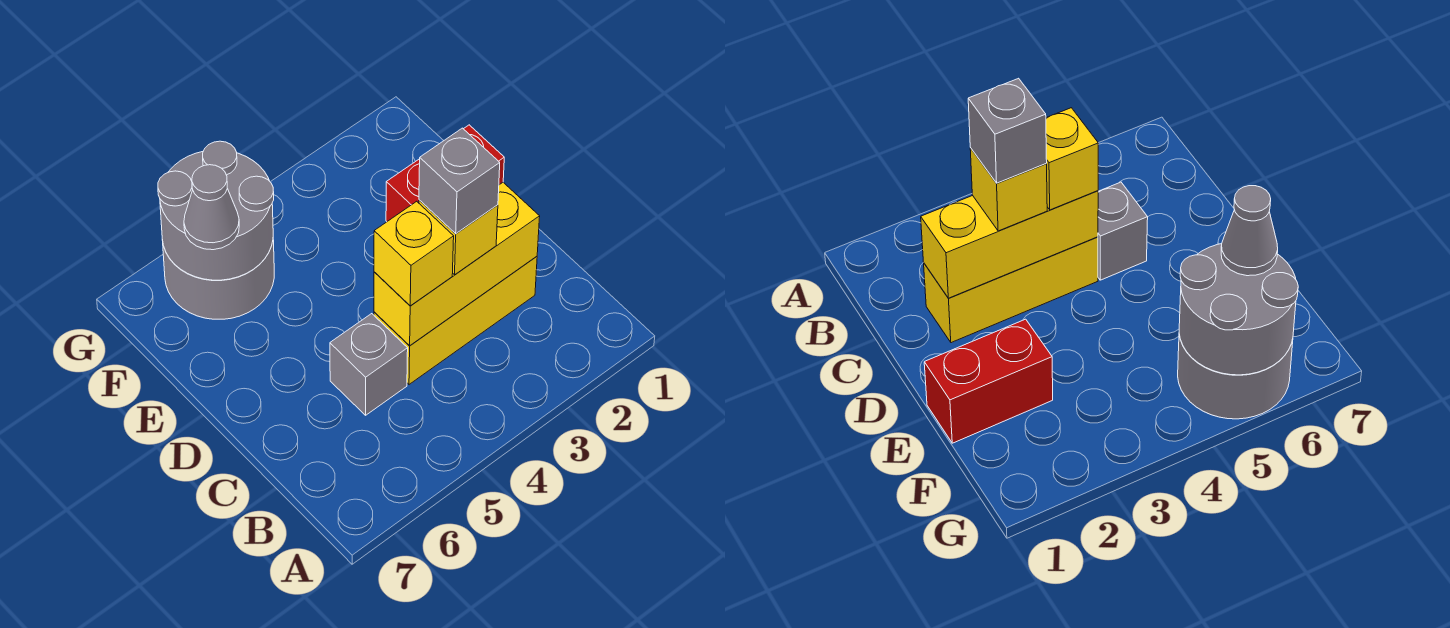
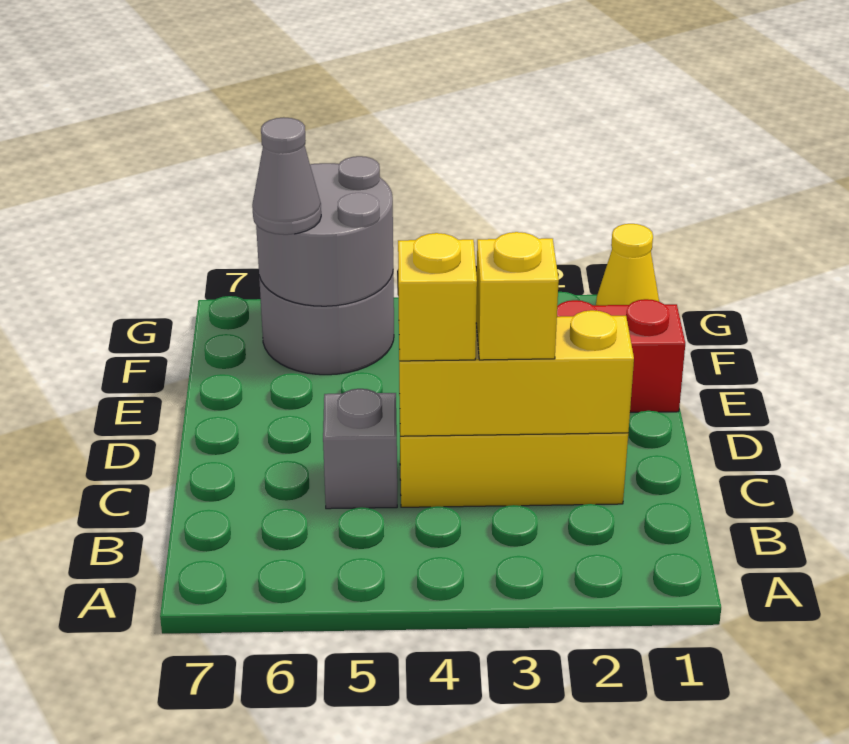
grey 1x1 brick [419,128,500,234] -> none
none -> yellow 1x1 cone [596,224,659,305]

